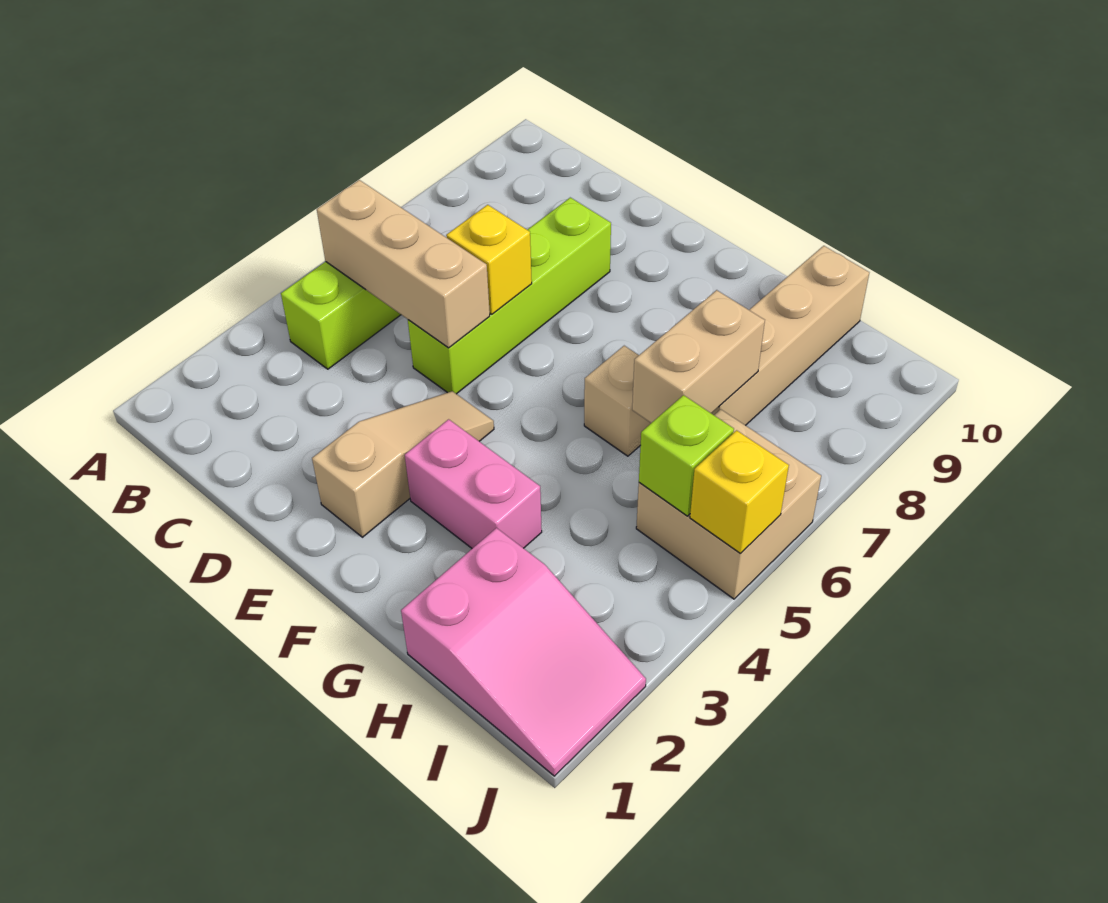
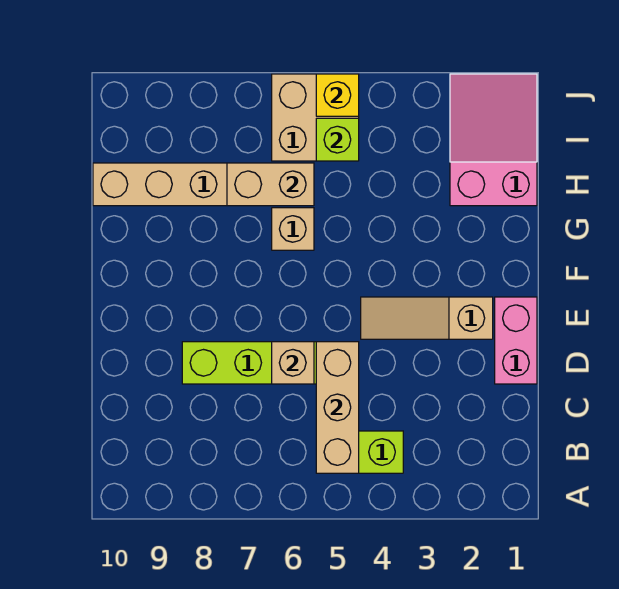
yellow 1x1 brick [446,205,532,314] -> tan 1x1 brick [272,342,314,384]
pink 1x2 brick [405,419,542,548] -> pink 1x2 brick moved to [495,297,537,384]

